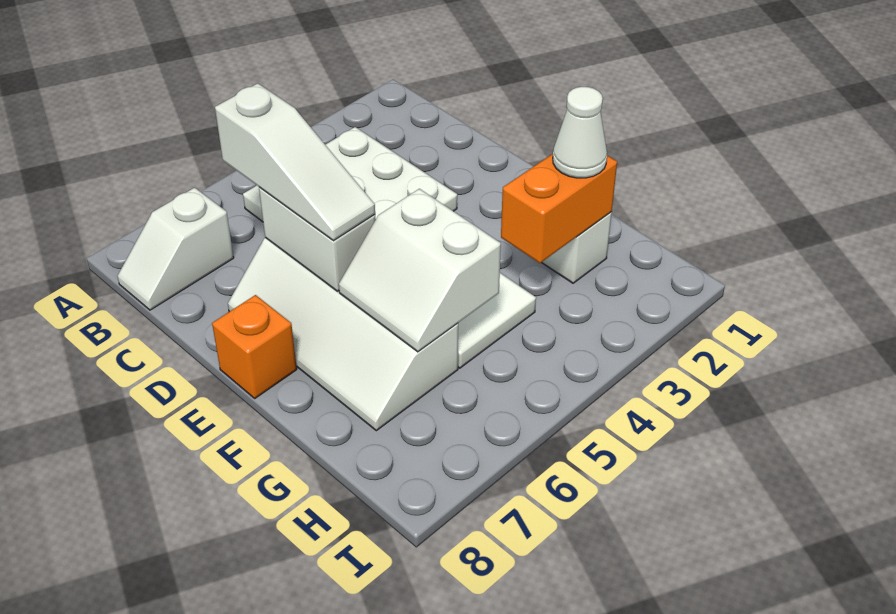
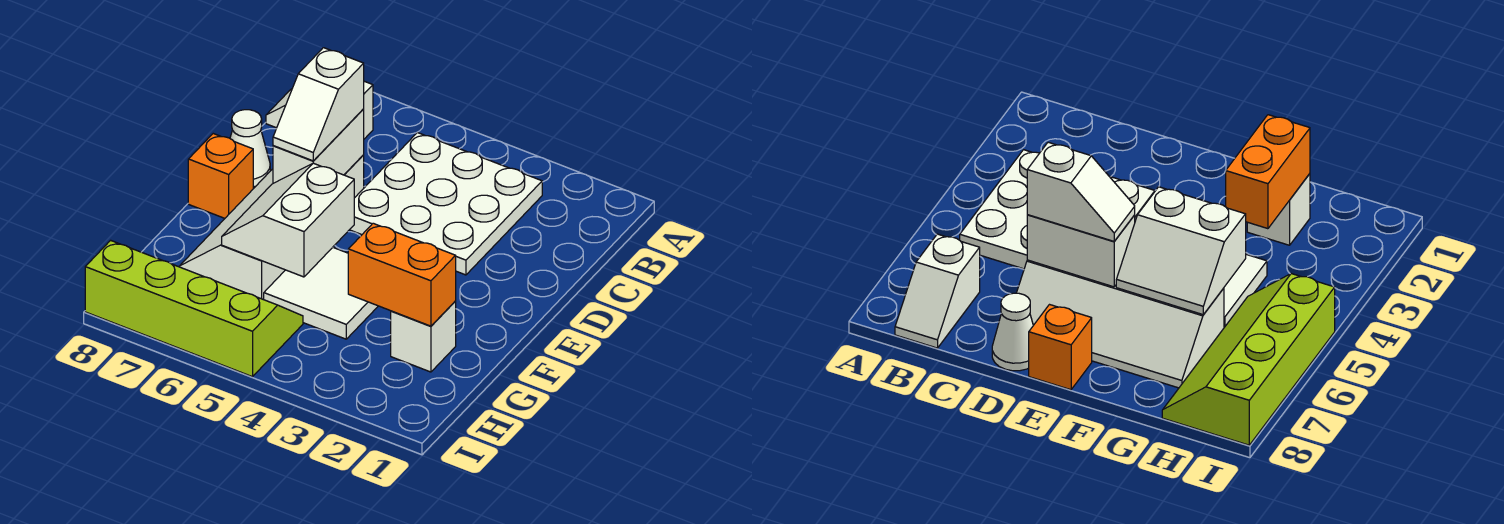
white 1x3 slope [215,83,375,241] -> white 1x2 slope [273,48,364,161]
white 1x1 cone [553,87,607,178] -> white 1x1 cone moved to [230,110,270,187]
none -> lime 2x4 slope [85,240,303,377]

